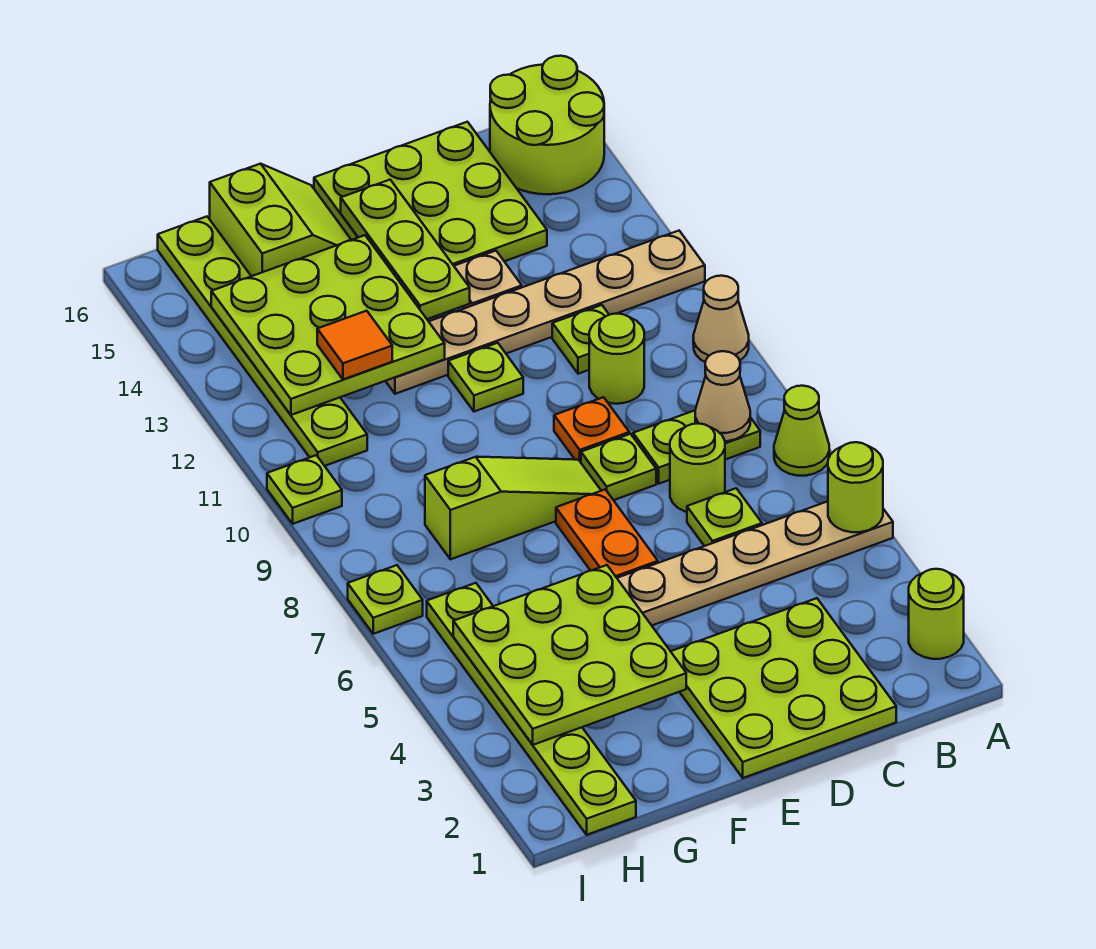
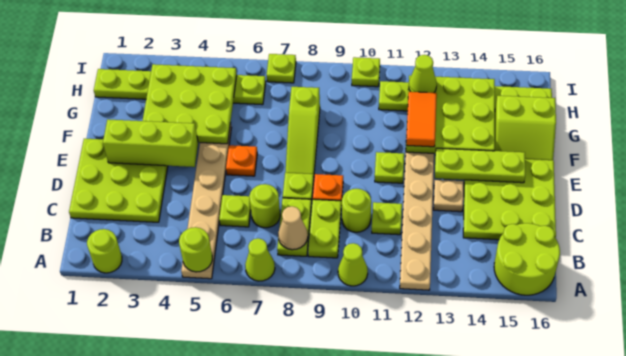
tan 1x1 cone [693,276,749,362] -> lime 1x1 cone [338,243,368,286]
none -> lime 1x2 plate [308,199,341,258]
none -> lime 1x3 brick [103,120,198,167]
orange 1x2 plate [556,490,658,578] -> orange 1x1 plate [226,145,257,176]
orange 1x1 tile [317,311,392,379] -> orange 1x2 tile [406,92,437,147]
none -> lime 1x1 cone [409,55,437,93]

